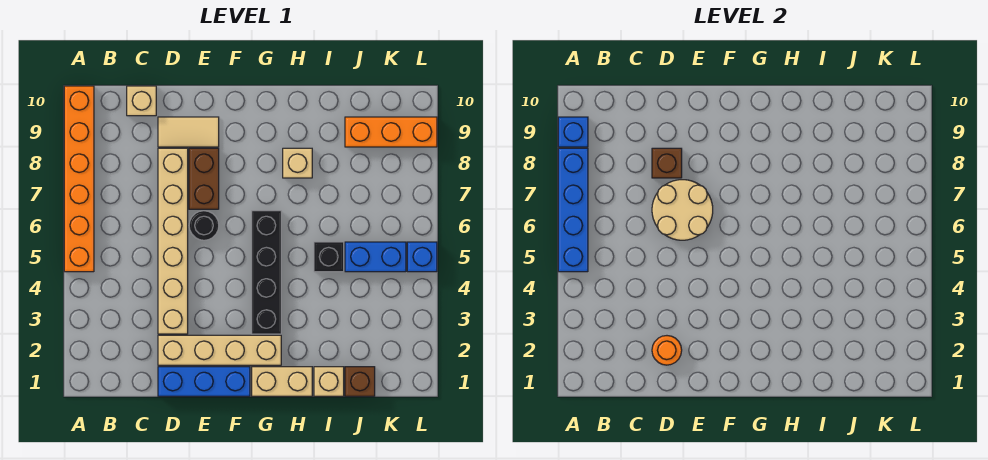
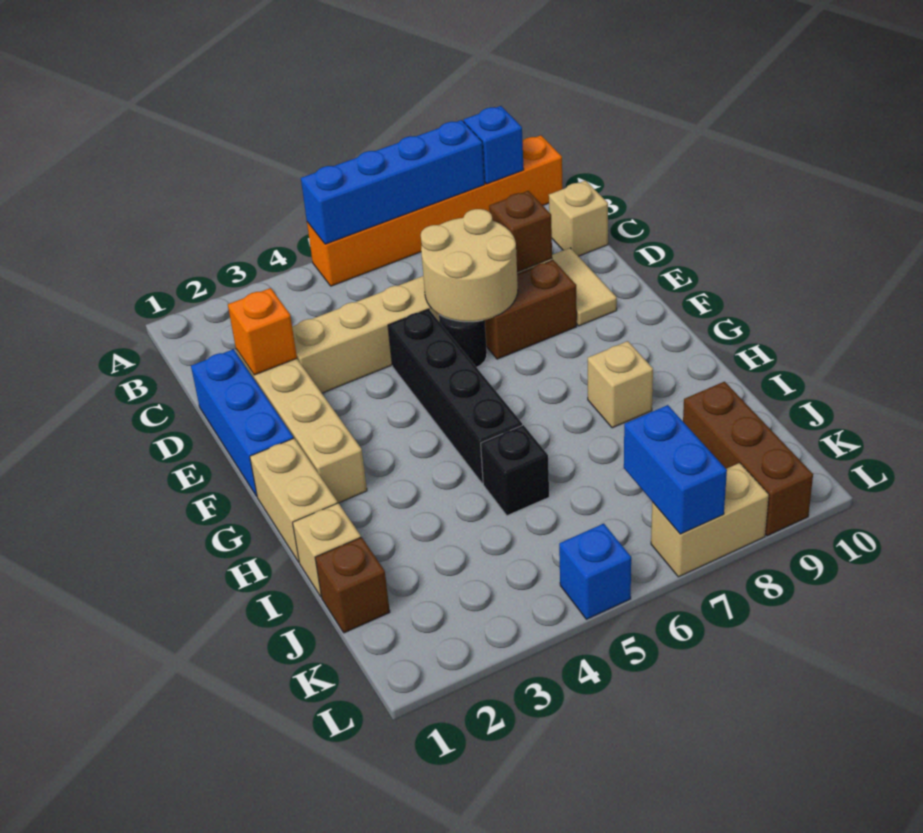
orange 1x1 round brick [652,336,682,365] -> orange 1x1 brick [228,288,297,375]
black 1x4 brick [252,211,281,334] -> black 1x4 brick turned to [388,309,522,484]
blue 1x2 brick [345,242,406,272] -> blue 1x2 brick moved to [624,405,727,534]
orange 1x3 brick [345,117,437,147] -> brown 1x3 brick [683,382,813,536]
none -> tan 1x2 brick [651,463,769,577]

